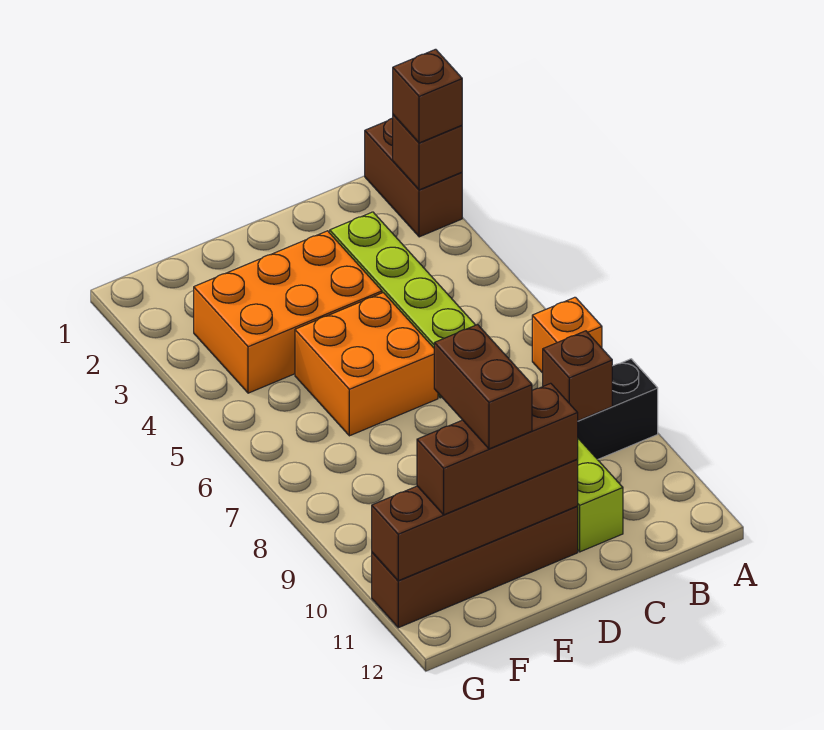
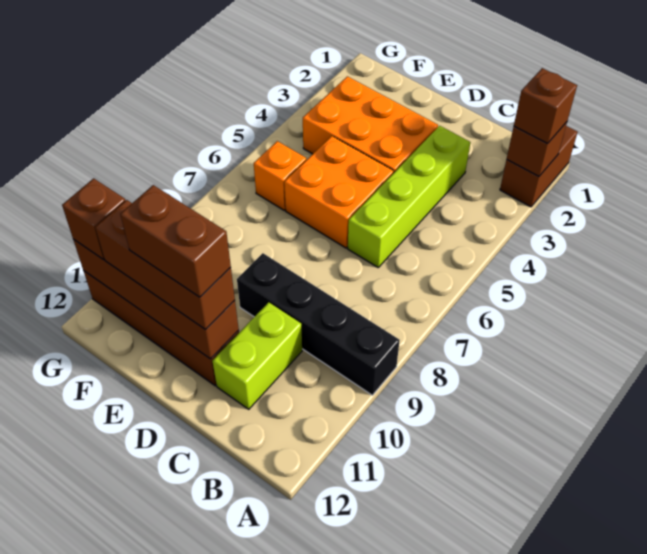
orange 1x1 brick [532,297,602,373] -> orange 1x1 brick moved to [254,141,306,210]
brown 1x1 brick [543,331,612,421] -> brown 1x1 brick moved to [62,178,126,259]
brown 1x2 brick [434,325,532,449] -> brown 1x2 brick turned to [120,185,231,297]

